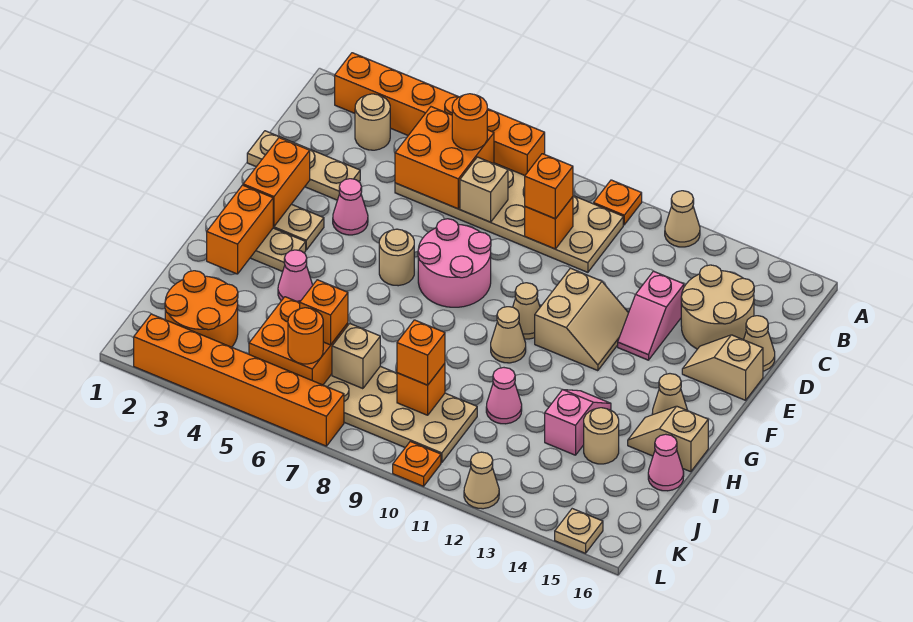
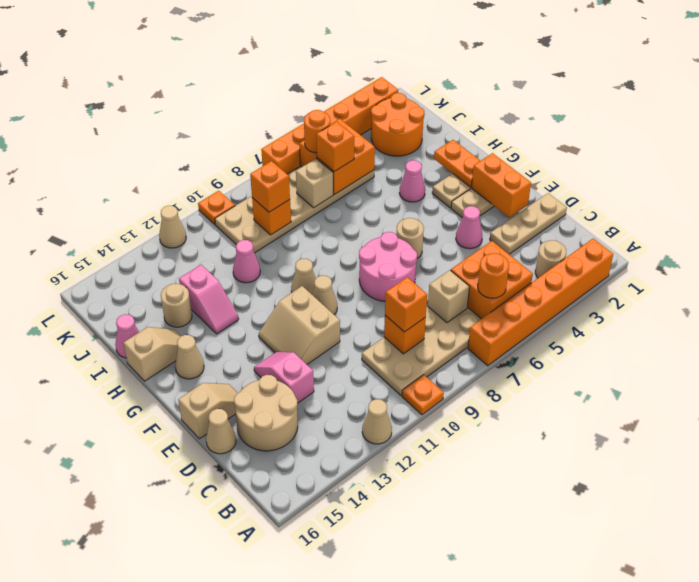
orange 1x2 brick [207,185,273,274] -> orange 1x2 plate [434,140,480,187]
tan 1x1 plate [555,509,603,553] -> none

